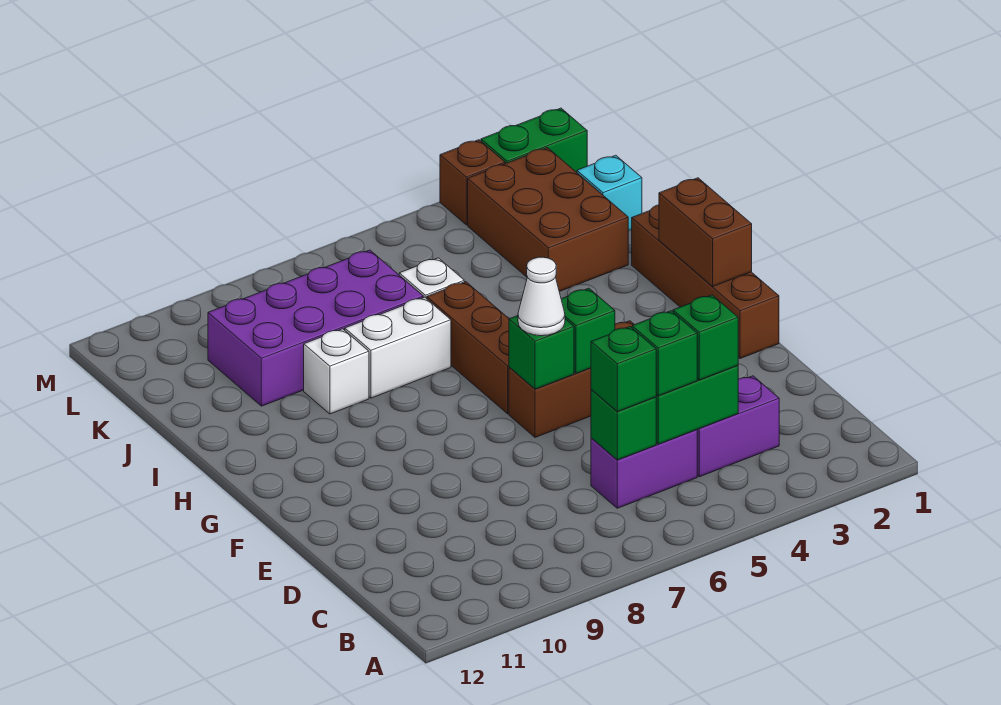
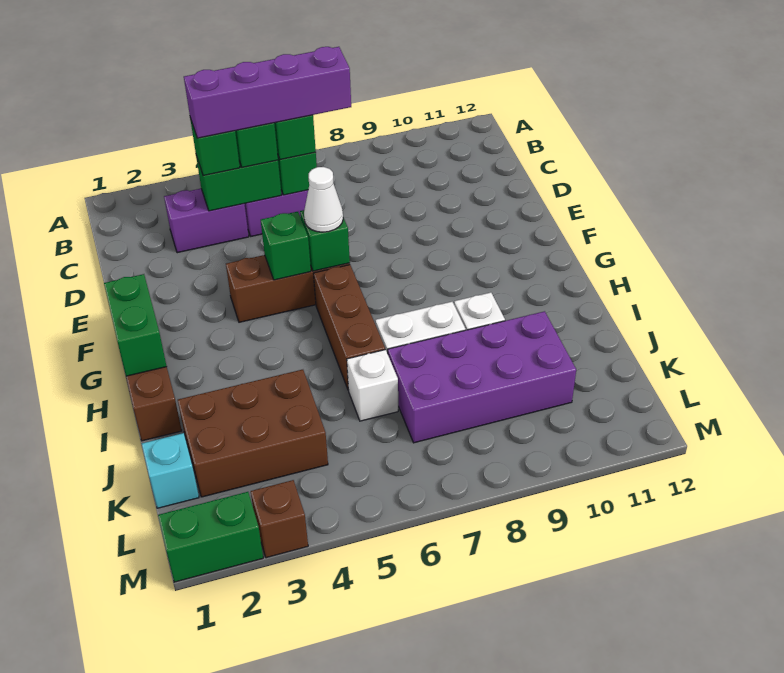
none -> purple 1x4 brick [184,47,351,138]
brown 1x2 brick [659,178,752,286] -> green 1x2 brick [104,274,167,376]
brown 2x3 brick [468,148,628,292] -> brown 2x3 brick turned to [178,370,328,497]

